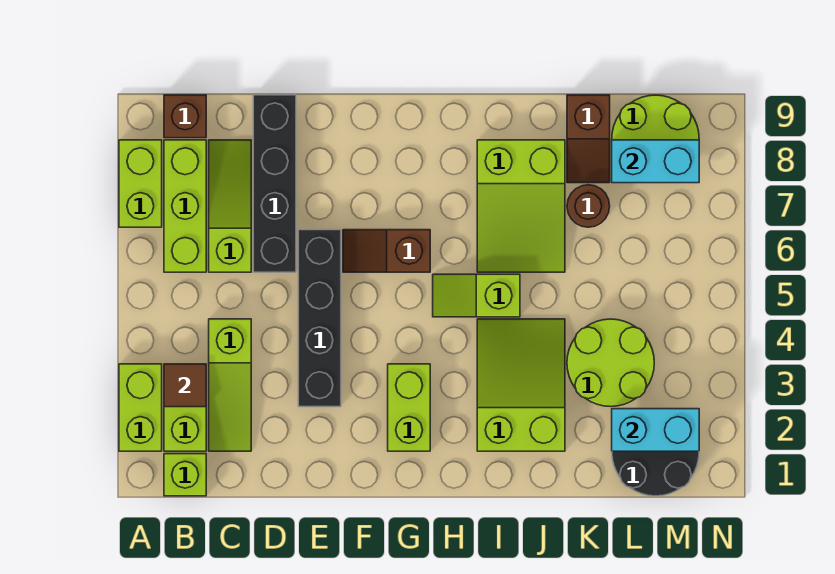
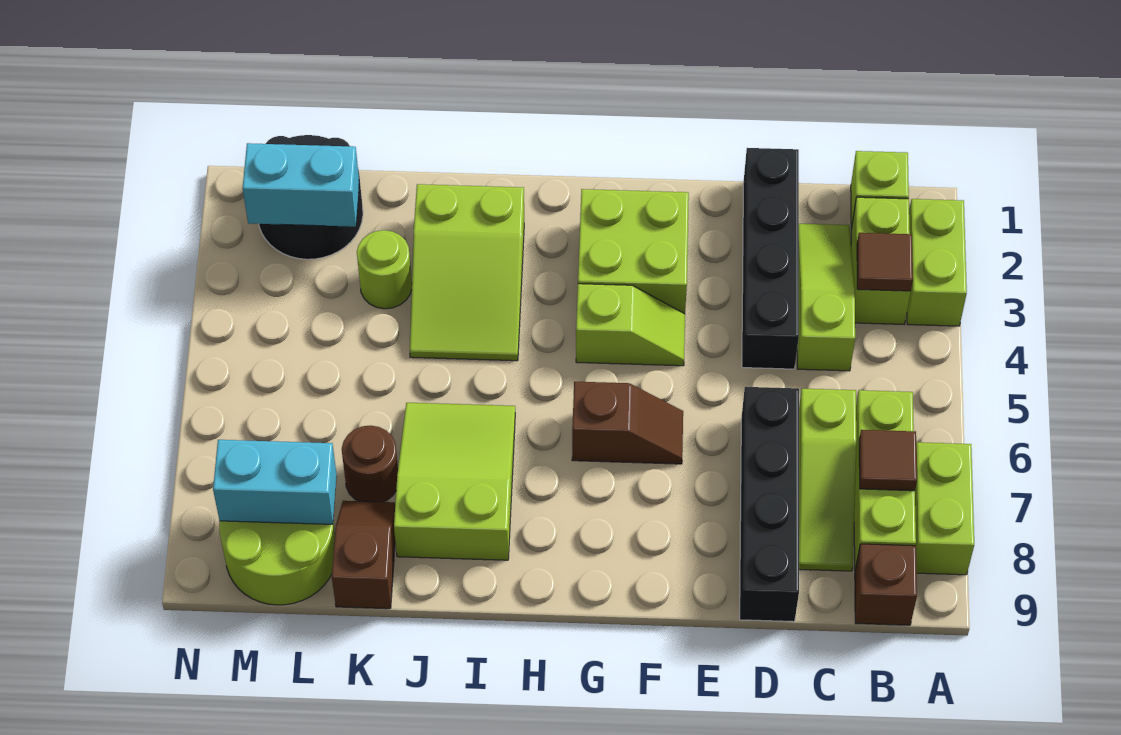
none -> brown 1x1 tile [859,430,917,491]
black 1x4 brick [298,230,341,407] -> black 1x4 brick moved to [742,148,799,369]
lime 1x2 brick [388,364,430,451] -> lime 2x2 brick [578,189,689,314]
lime 1x2 slope [433,274,520,317] -> lime 1x2 slope moved to [576,284,685,366]
lime 2x2 round brick [567,319,654,407] -> lime 1x1 round brick [357,230,412,309]

